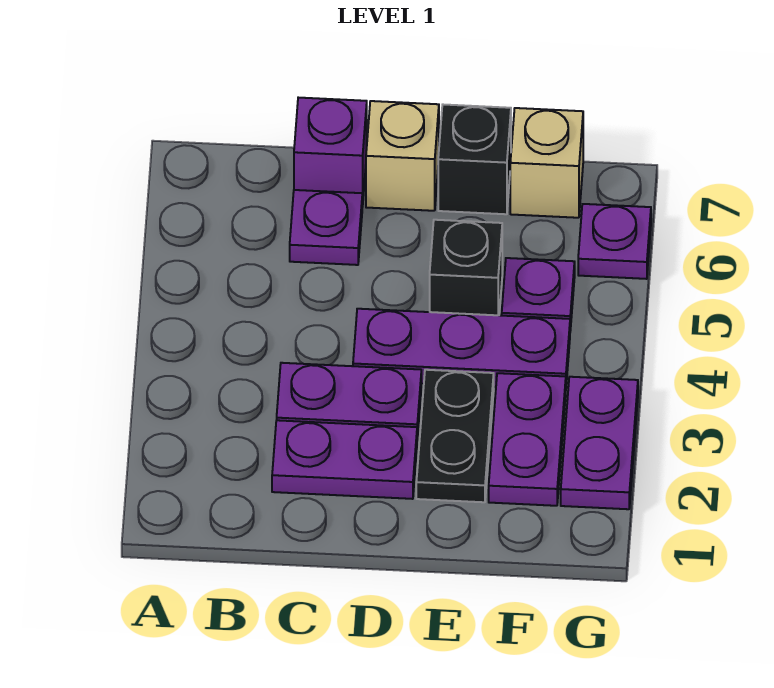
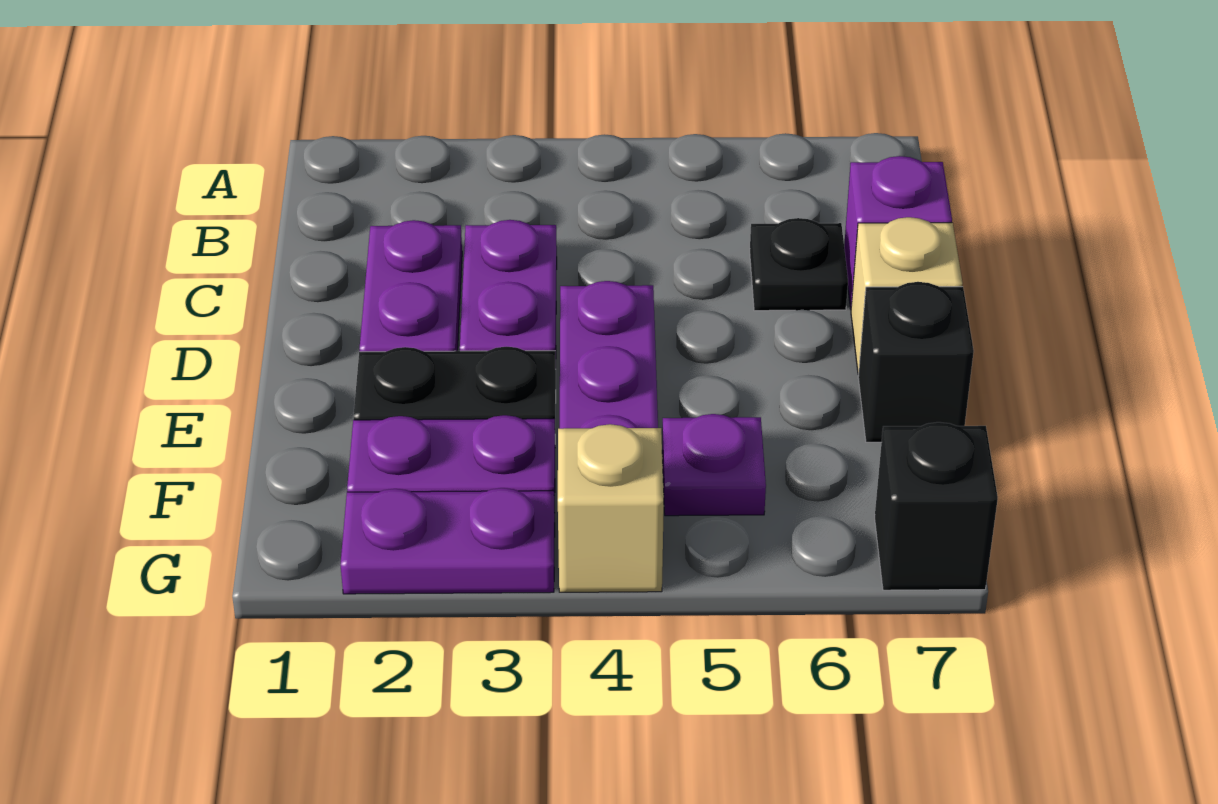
purple 1x1 plate [290,190,362,265] -> black 1x1 plate [750,218,848,311]
black 1x1 brick [430,220,502,315] -> black 1x1 brick moved to [875,422,998,590]
tan 1x1 brick [510,108,583,218] -> tan 1x1 brick moved to [558,424,664,592]
purple 1x1 plate [578,204,651,279] -> none

